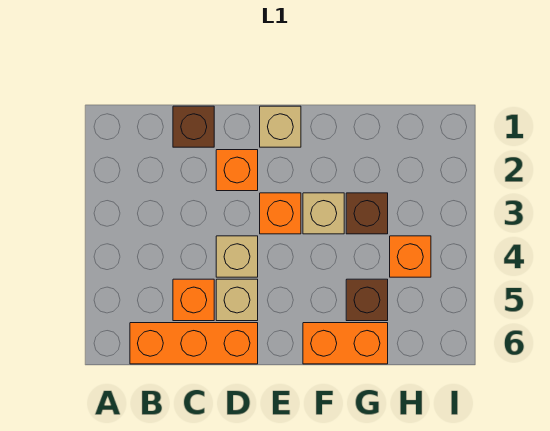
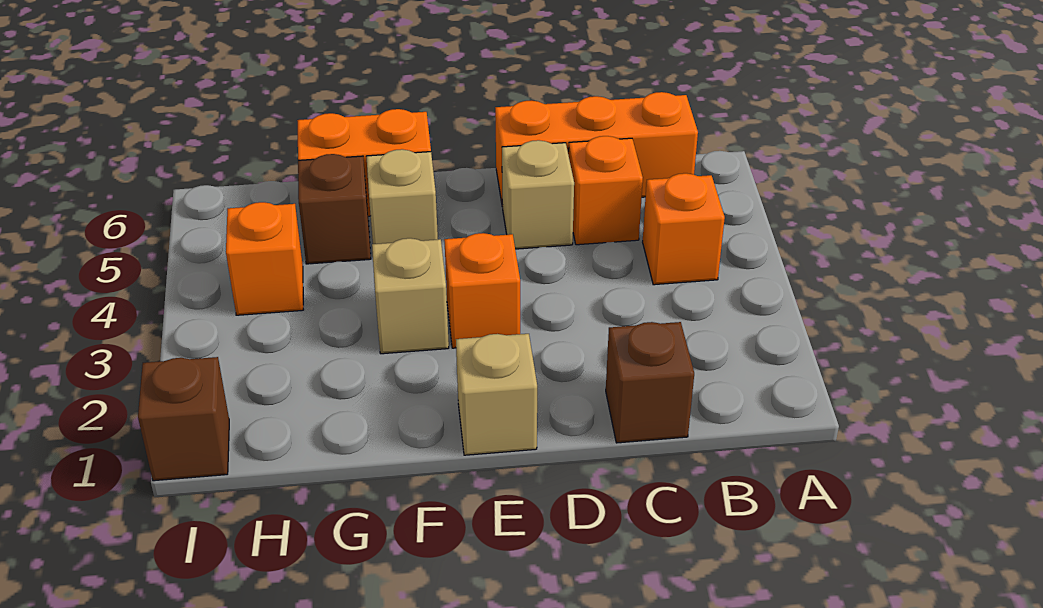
orange 1x1 brick [216,150,258,191] -> orange 1x1 brick moved to [643,173,725,285]
tan 1x1 brick [216,236,258,277] -> tan 1x1 brick moved to [366,149,438,244]
brown 1x1 brick [346,193,388,234] -> brown 1x1 brick moved to [138,357,229,481]

